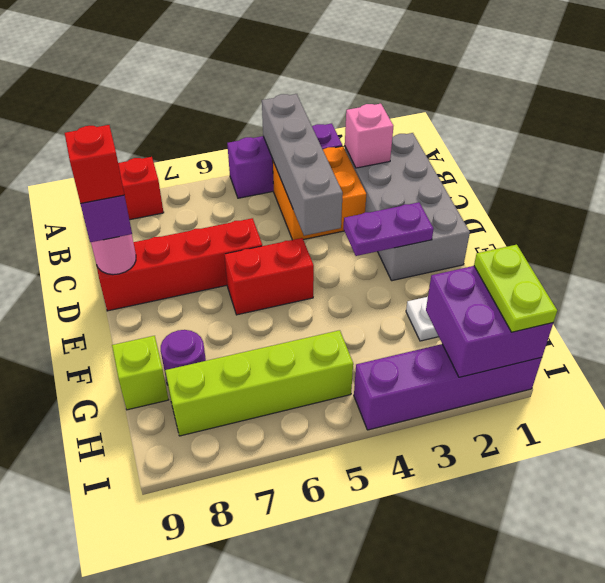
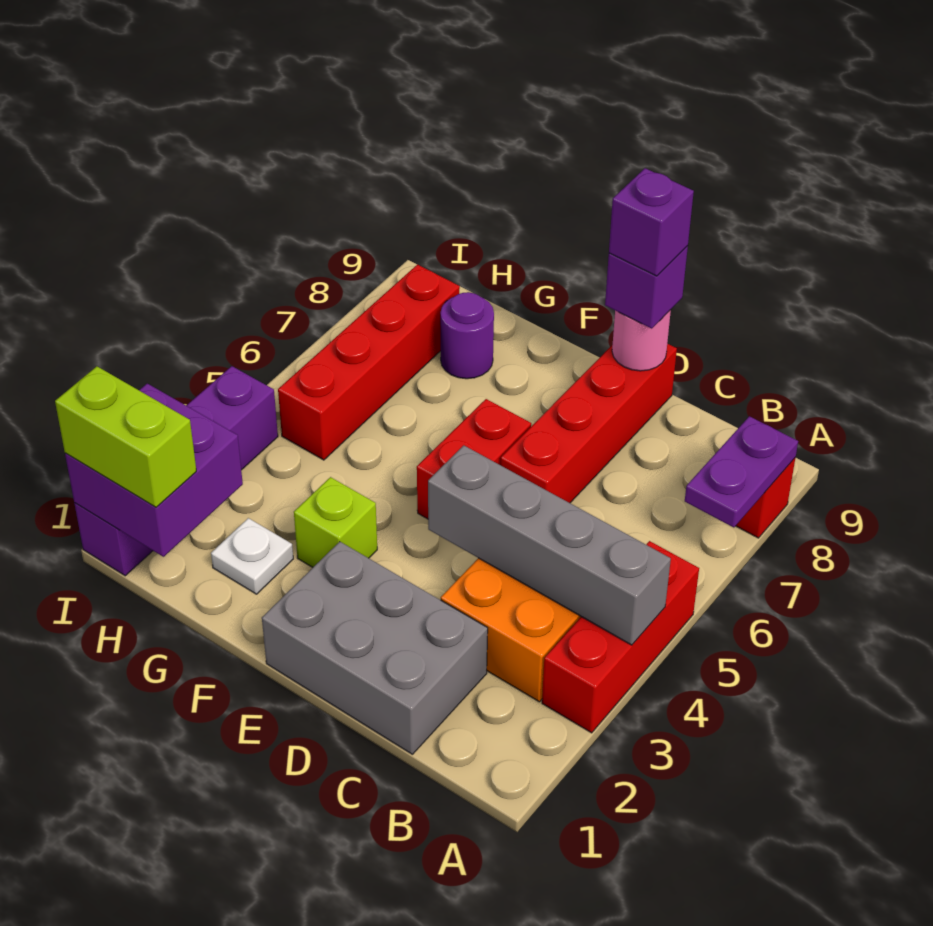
purple 1x3 brick [227,123,342,198] -> red 1x3 brick [542,541,699,733]
grey 2x4 brick [345,133,470,281] -> grey 2x3 brick [262,542,488,754]
pink 1x1 brick [345,104,393,168] -> none
red 1x1 brick [65,125,124,204] -> purple 1x1 brick [609,168,694,276]
purple 1x2 plate [344,202,433,256] -> purple 1x2 plate moved to [685,416,798,527]
lime 1x1 brick [112,336,168,410] -> lime 1x1 brick moved to [294,477,377,567]
lime 1x2 plate [474,245,557,332] -> lime 1x2 brick [55,366,196,507]
lime 1x4 brick [165,330,353,436] -> red 1x4 brick [278,264,460,460]

